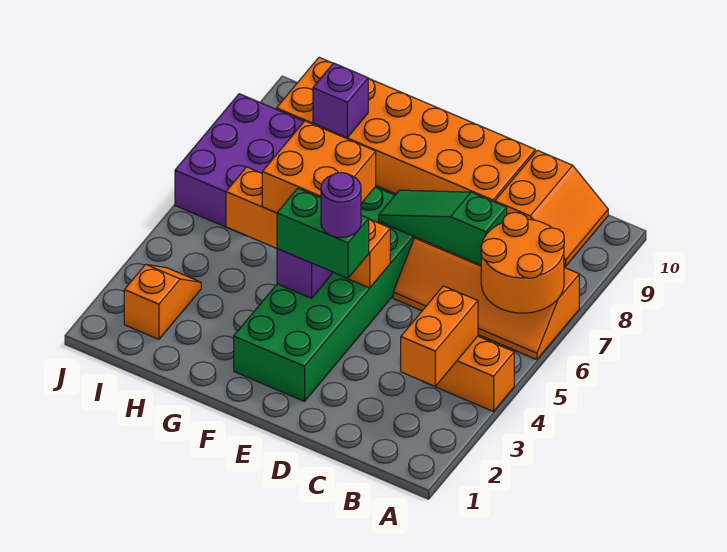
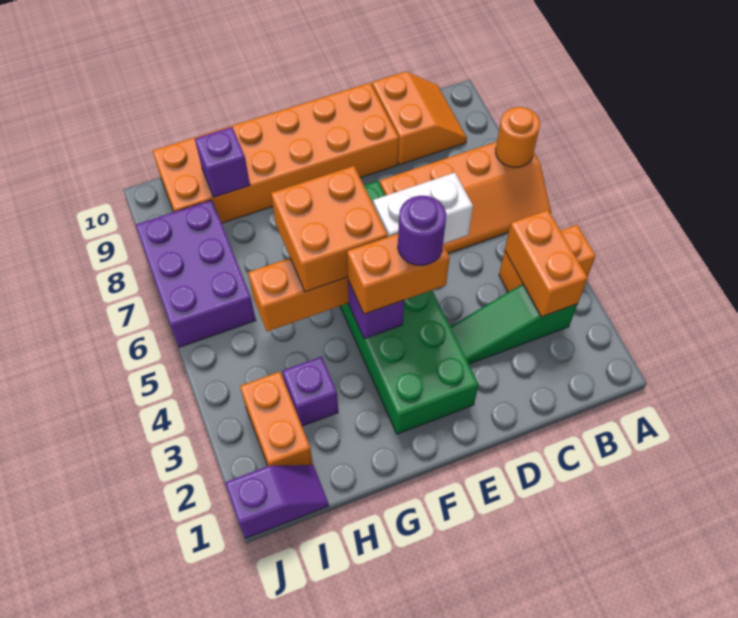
orange 2x2 round brick [481,212,564,313] -> orange 1x1 round brick [496,107,540,167]
green 1x3 slope [379,190,507,265] -> green 1x3 slope moved to [450,284,578,364]
none -> white 1x2 brick [373,172,473,244]
green 1x2 brick [277,188,369,278] -> orange 1x2 brick [347,234,450,314]
none -> purple 1x1 brick [282,356,338,426]
none -> purple 1x2 slope [225,465,329,538]
orange 1x2 slope [124,264,201,339] -> orange 1x2 brick [240,372,313,466]

